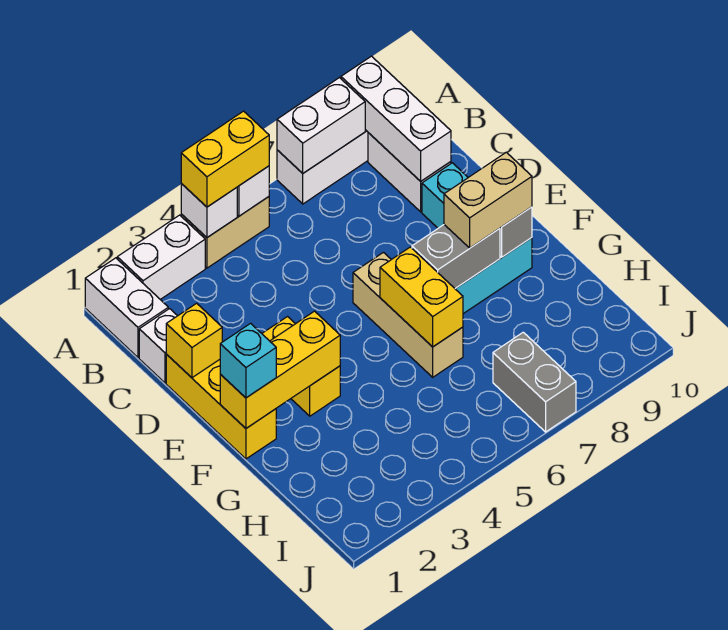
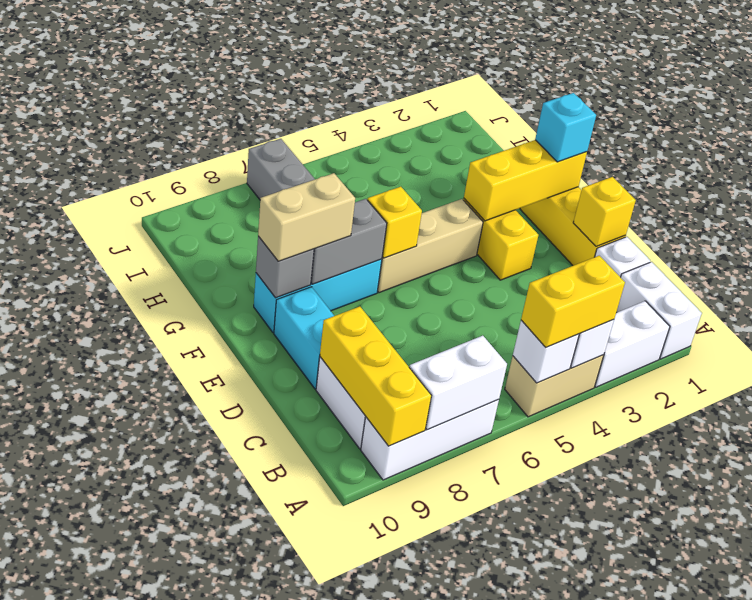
white 1x3 brick [341,56,451,181] -> yellow 1x3 brick [320,307,431,446]
tan 1x3 brick [353,252,463,377] -> tan 1x3 brick turned to [378,199,483,293]
yellow 1x2 brick [380,247,463,347] -> yellow 1x1 brick [367,187,422,258]

